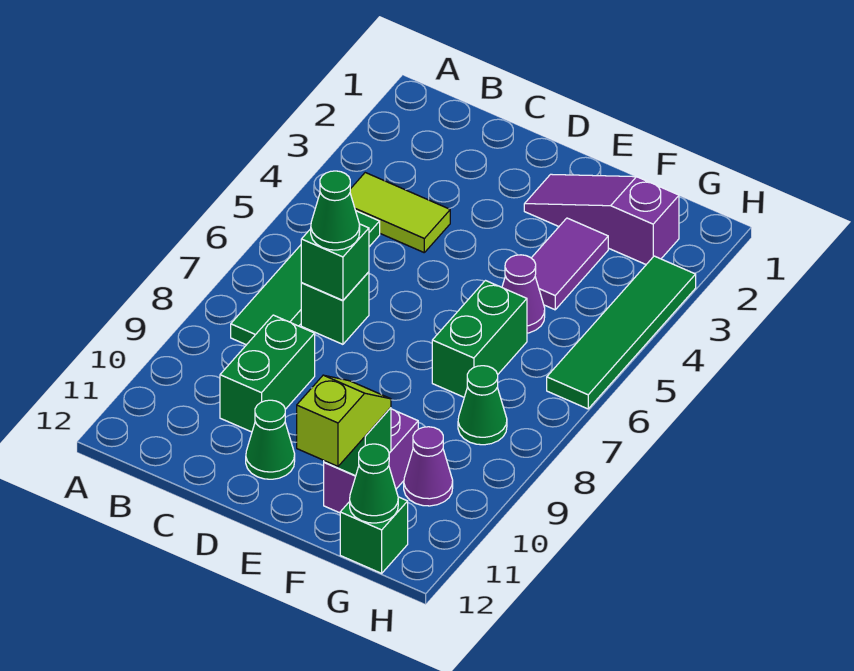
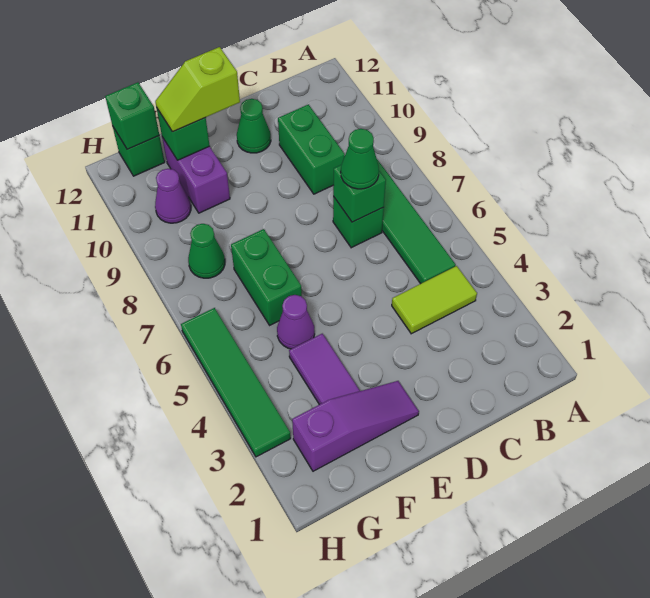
lime 1x2 slope [297,375,391,466] -> lime 1x2 slope turned to [155,47,240,132]
green 1x1 cone [350,444,398,523] -> green 1x1 brick [105,82,159,149]

